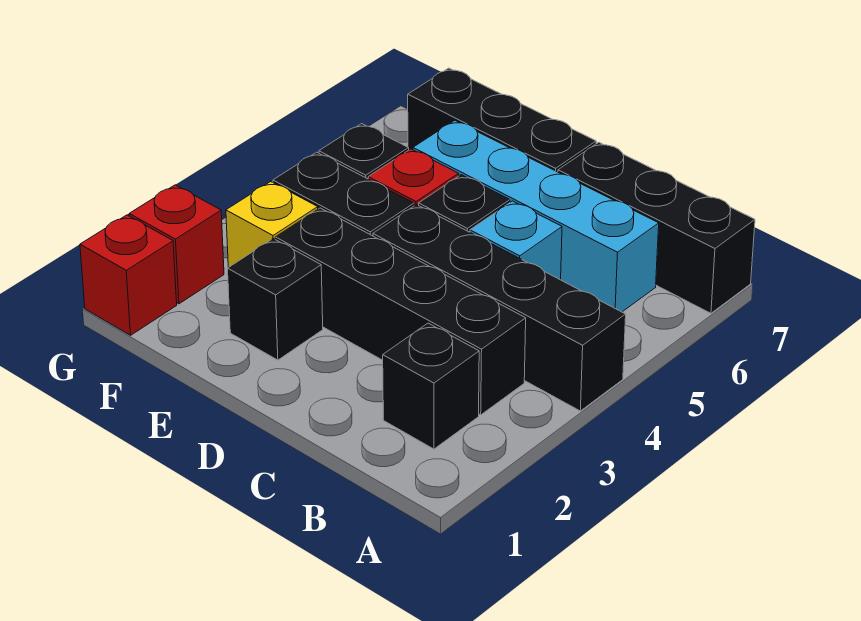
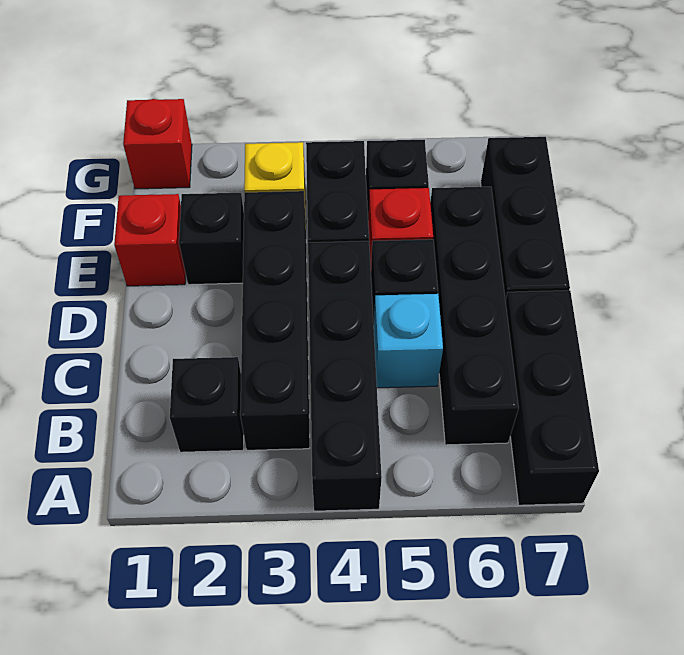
cyan 1x4 brick [413,120,659,312] -> black 1x4 brick [430,187,519,445]
red 1x1 brick [129,185,224,304] -> red 1x1 brick moved to [114,194,186,286]

